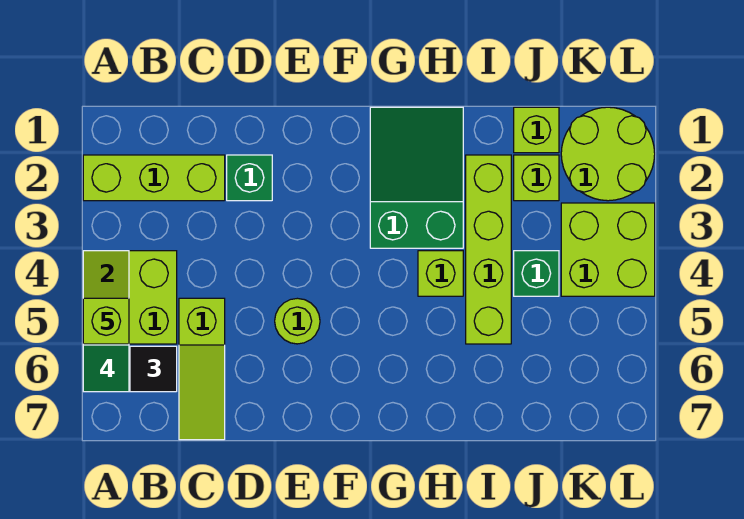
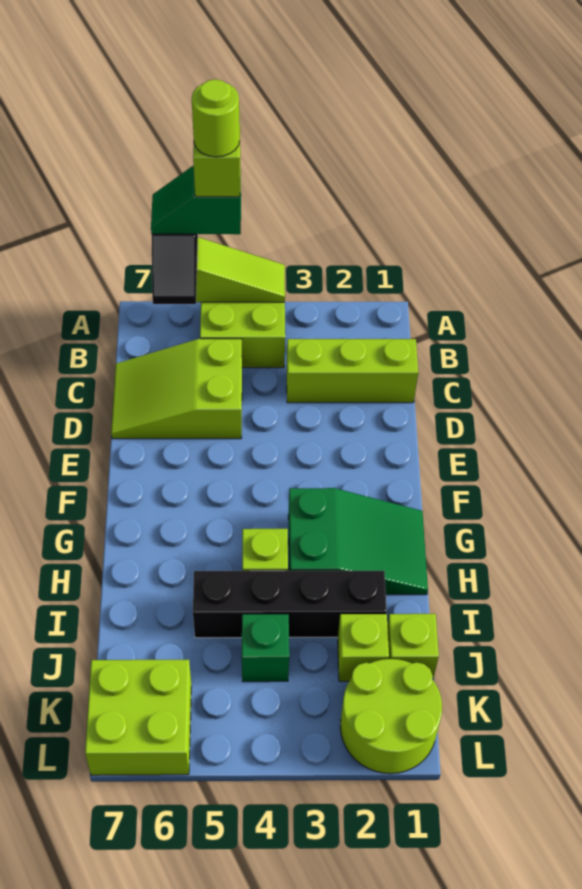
lime 1x3 brick [83,155,225,201] -> lime 1x3 brick turned to [287,339,418,403]
lime 1x3 slope [179,298,225,440] -> lime 2x3 slope [111,339,242,439]
green 1x1 brick [227,155,272,201] -> none
lime 1x1 round brick [275,298,320,344] -> lime 1x1 round brick moved to [192,79,240,157]
lime 1x4 brick [466,155,511,344] -> black 1x4 brick [193,571,387,638]
lime 2x2 brick [561,203,655,296] -> lime 2x2 brick moved to [85,660,191,775]

